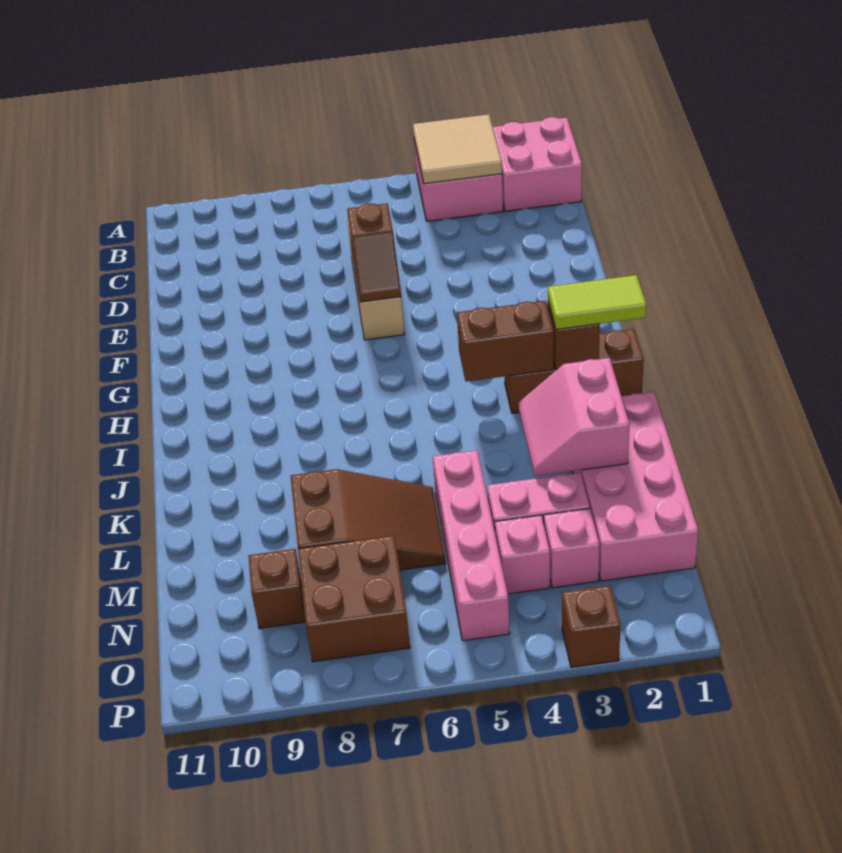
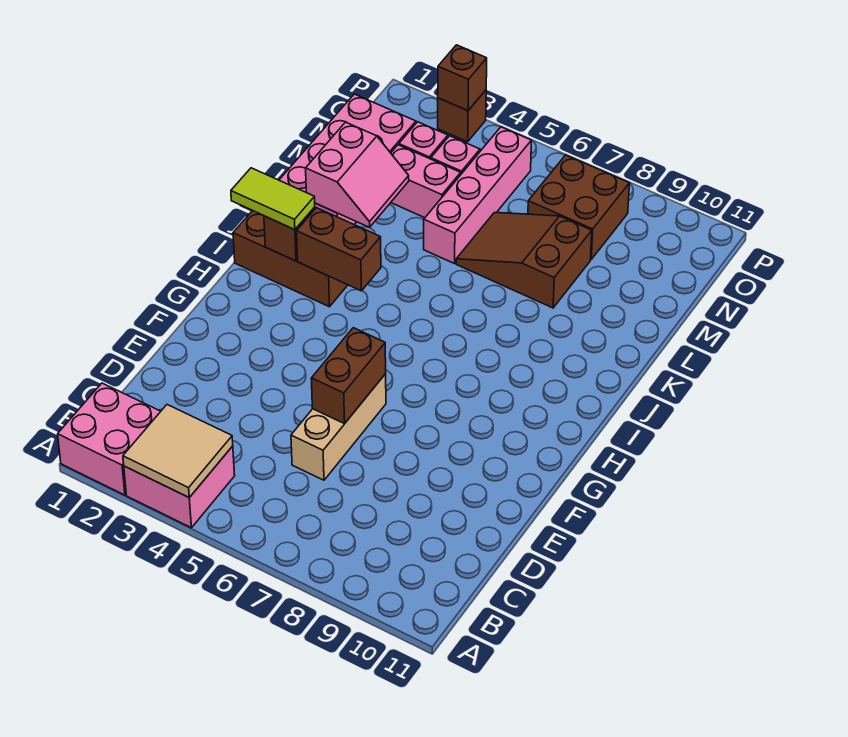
brown 1x2 slope [347,203,401,302] -> brown 1x2 brick [311,328,386,424]
brown 1x1 brick [249,549,306,629] -> brown 1x1 brick moved to [438,45,487,111]

